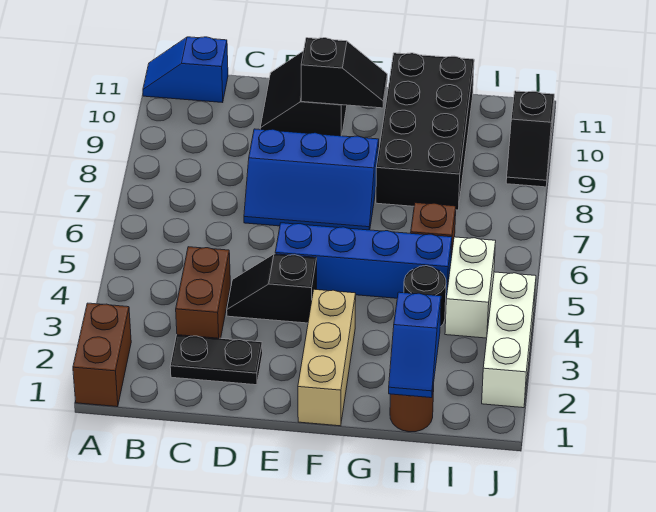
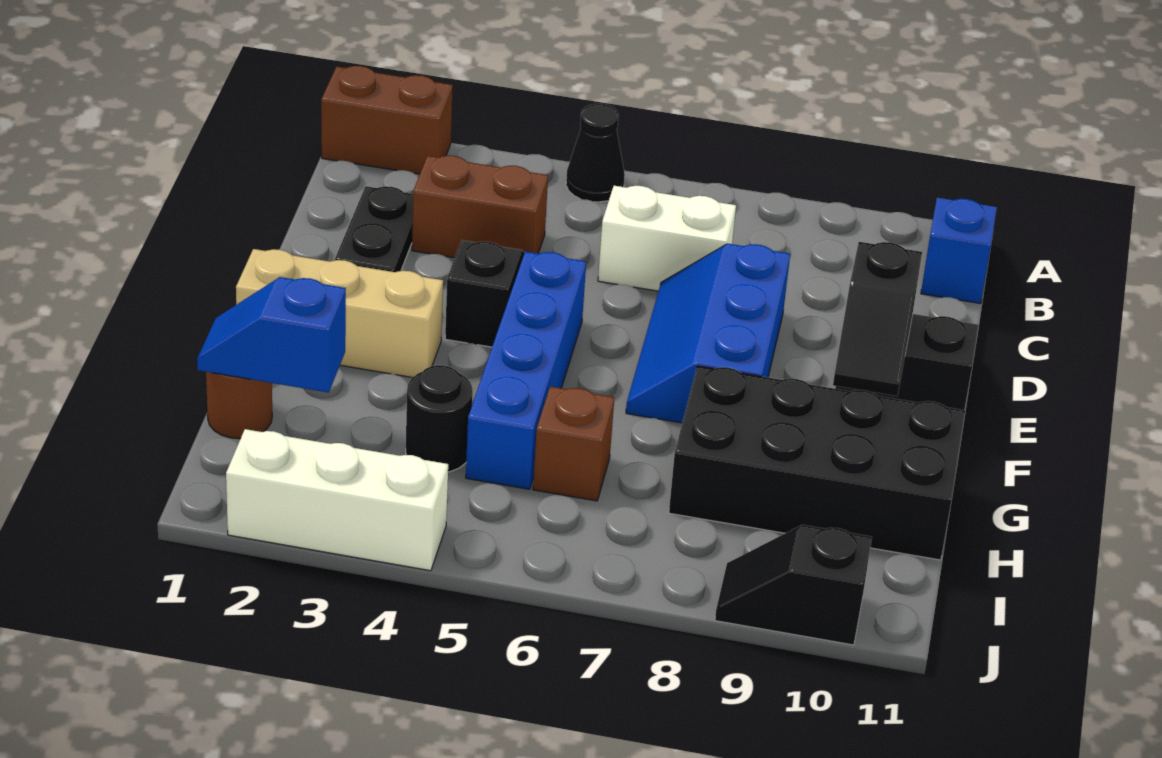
none -> black 1x1 cone [566,104,625,202]
white 1x2 brick [445,237,496,338] -> white 1x2 brick moved to [598,186,736,291]

